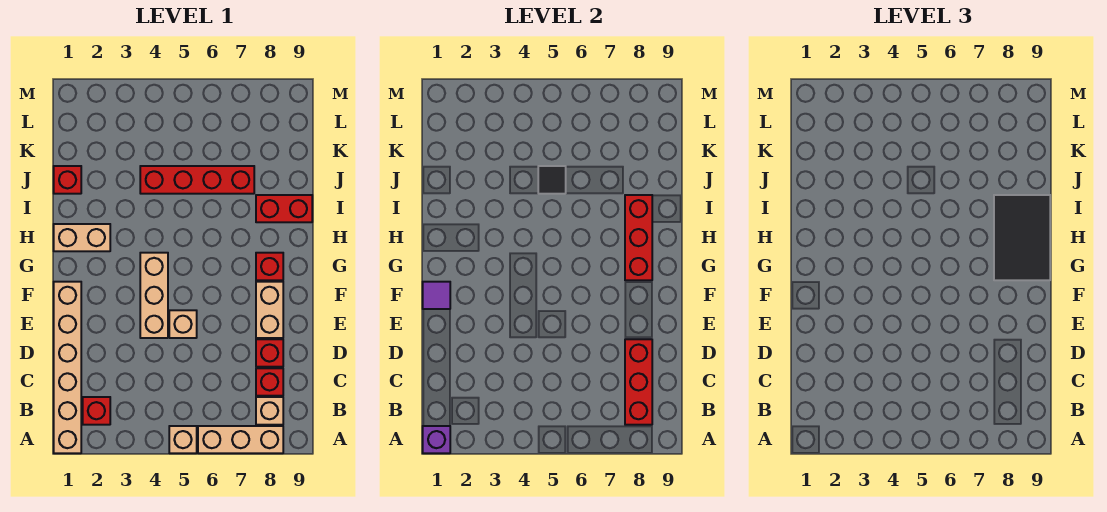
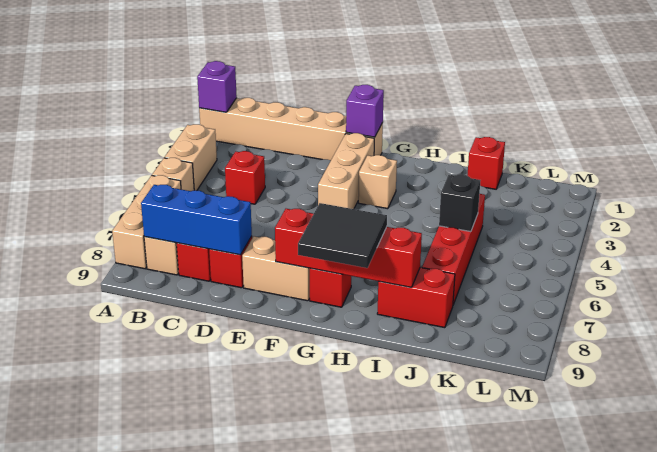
red 1x1 brick [83,397,110,425] -> red 1x1 brick moved to [225,151,265,204]
red 1x3 brick [625,339,652,425] -> blue 1x3 brick [141,185,252,255]
tan 1x3 brick [140,253,168,338] -> tan 1x3 brick turned to [318,133,374,209]
tan 1x1 brick [169,310,197,338] -> tan 1x1 brick moved to [358,155,397,209]
purple 1x1 tile [423,282,450,309] -> purple 1x1 brick [346,85,384,137]
red 1x3 brick [625,195,652,280] -> red 1x4 brick [275,209,422,287]
black 2x3 tile [994,195,1050,280] -> black 2x2 tile [298,203,387,268]
tan 1x2 brick [54,224,110,251] -> tan 1x2 brick moved to [164,124,217,191]
red 1x2 brick [256,195,312,222] -> red 1x2 brick turned to [377,268,455,328]
black 1x1 tile [538,166,566,194] -> black 1x1 brick [439,174,481,232]

